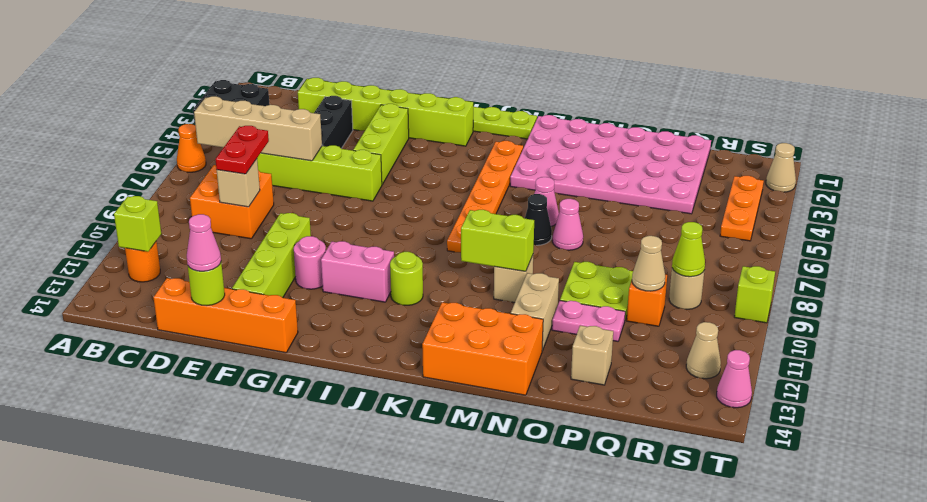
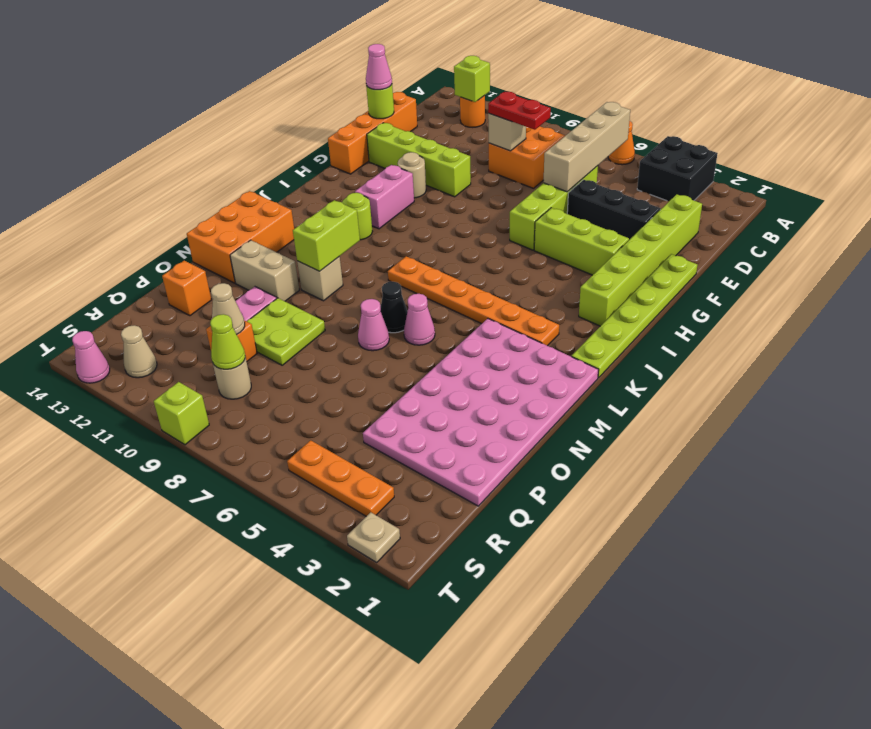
pink 1x1 round brick [294,236,326,289] -> tan 1x1 round brick [398,152,426,198]
tan 1x1 brick [571,325,613,385] -> orange 1x1 brick [162,261,211,316]
tan 1x1 cone [766,143,796,192] -> tan 1x1 plate [347,512,400,562]

